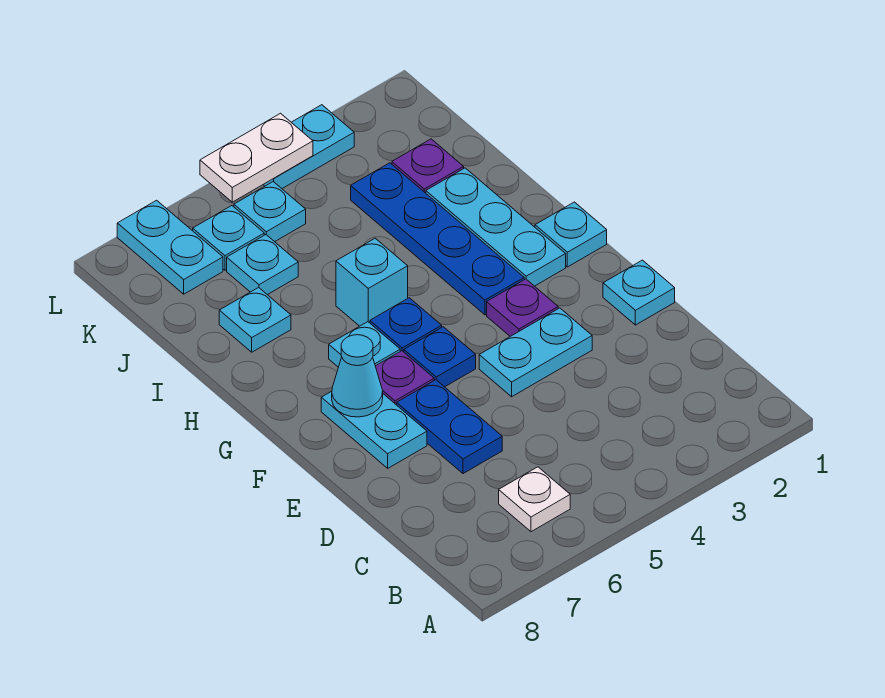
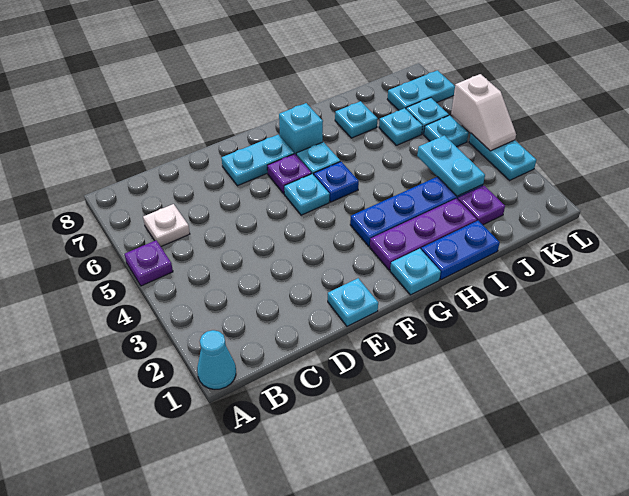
blue 1x2 plate [397,380,502,474] -> blue 1x2 plate moved to [421,221,500,280]
cyan 1x2 plate [479,308,592,397] -> cyan 1x2 plate moved to [417,135,485,196]
purple 1x1 plate [487,279,558,336] -> purple 1x1 plate moved to [125,240,173,286]
blue 1x1 plate [404,327,476,387] -> cyan 1x1 plate [284,174,330,215]
cyan 1x1 cone [332,335,383,417] -> cyan 1x1 cone moved to [197,330,236,390]
cyan 1x3 plate [426,168,566,286] -> purple 1x3 plate [370,199,477,270]
cyan 1x1 brick [336,238,408,326] -> cyan 1x1 brick moved to [279,103,323,154]
white 1x2 plate [200,113,313,202] -> white 1x2 slope [451,74,516,151]

